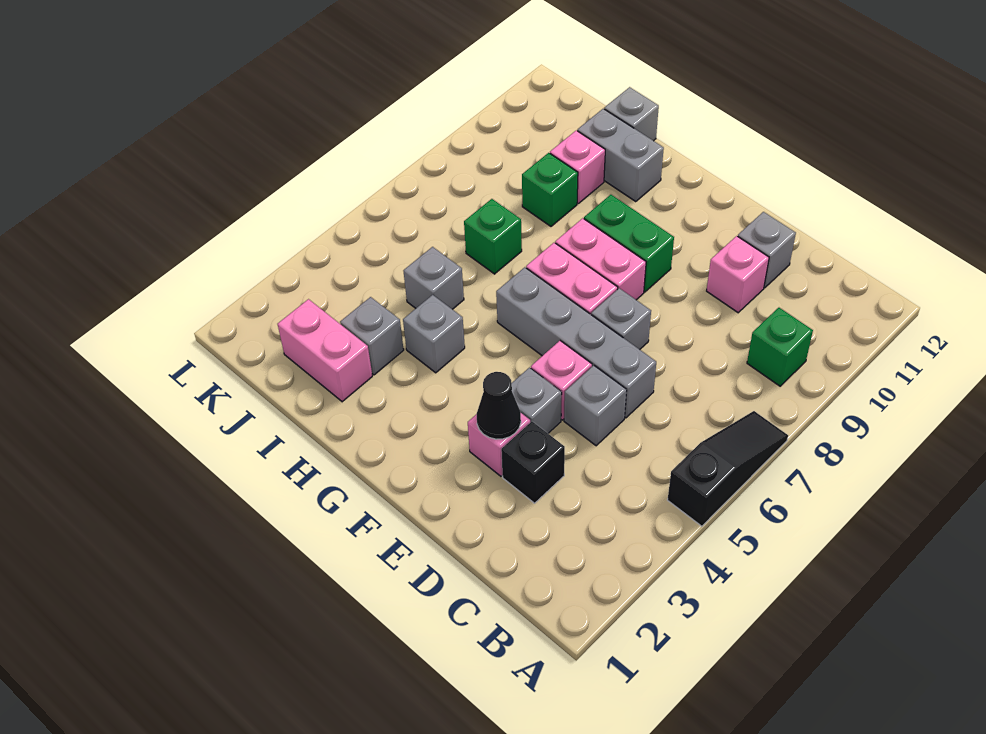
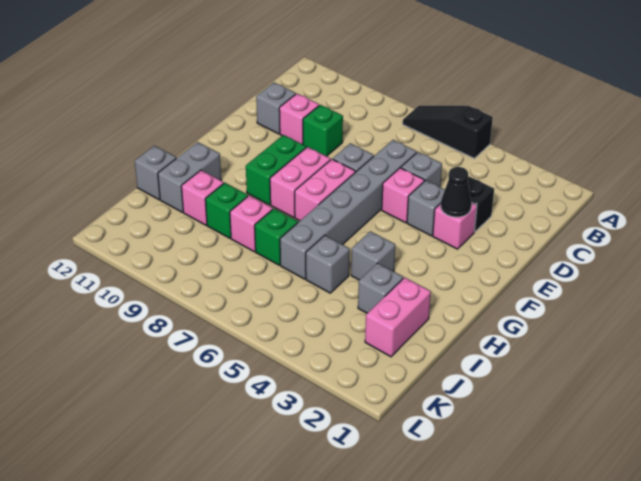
green 1x1 brick [747,308,813,386] -> green 1x1 brick moved to [303,105,343,156]
grey 1x4 brick [496,267,656,418] -> grey 1x6 brick [280,140,417,279]
none -> pink 1x1 brick [230,196,273,252]

